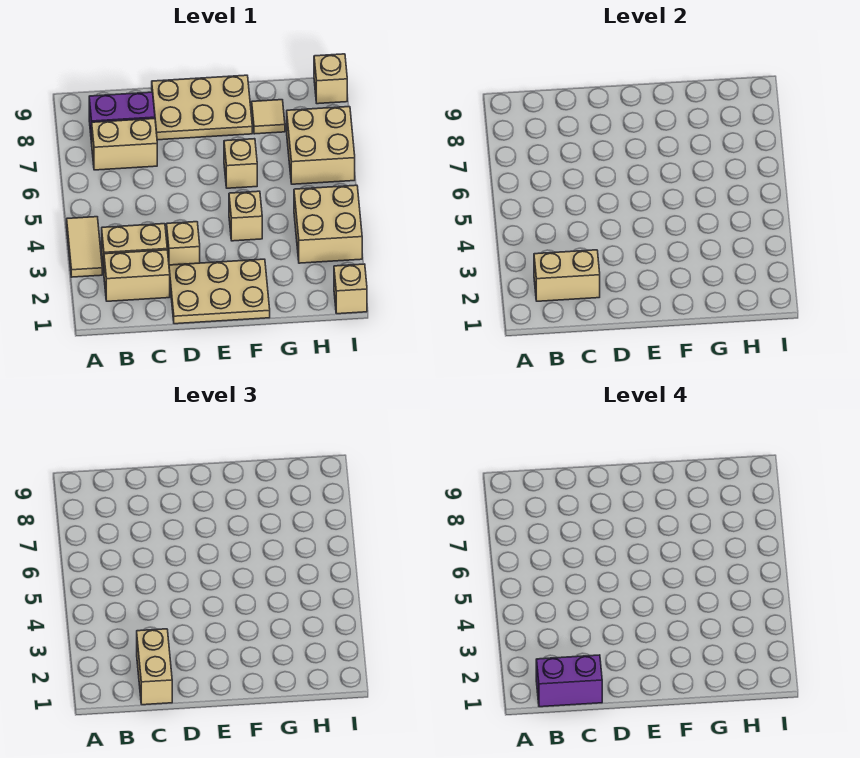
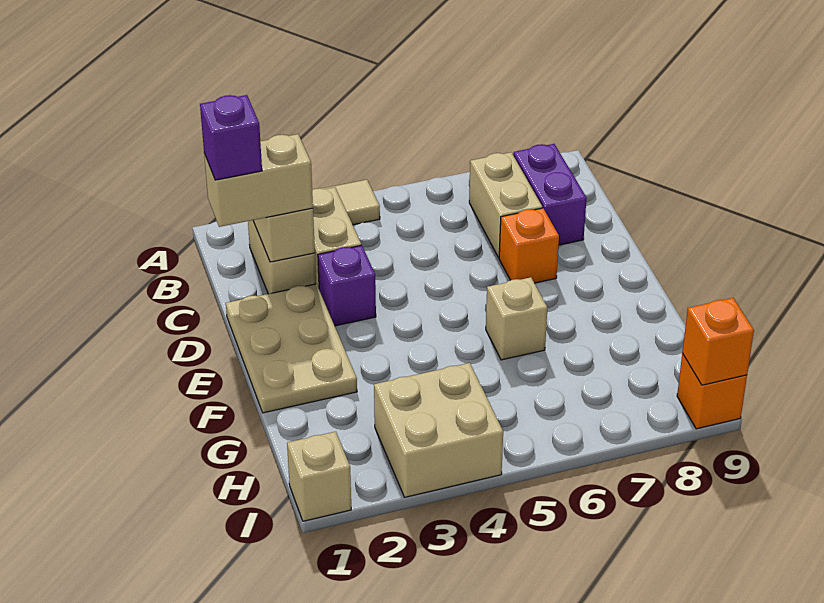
purple 1x2 brick [536,655,602,707] -> purple 1x1 brick [200,95,262,180]
tan 1x1 brick [167,222,200,265] -> purple 1x1 brick [318,245,376,326]
none -> orange 1x1 brick [499,208,559,283]
tan 2x3 plate [152,75,252,140] -> none
tan 1x1 brick [229,191,262,241] -> none
tan 1x1 tile [252,100,285,134] -> none
tan 2x2 brick [287,107,355,184] -> none
tan 1x1 brick [314,54,347,104] -> orange 1x1 brick [677,353,747,429]
none -> orange 1x1 brick [682,298,754,385]

